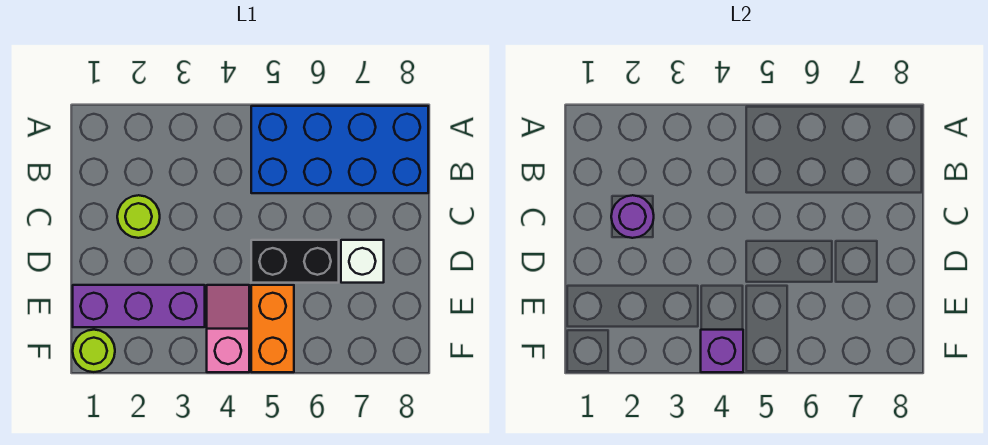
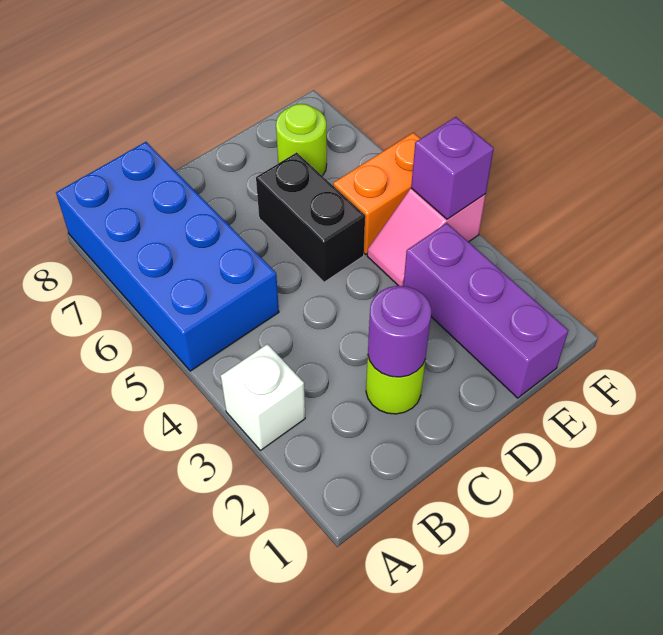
white 1x1 brick [341,240,384,283] -> white 1x1 brick moved to [221,344,305,450]
lime 1x1 round brick [73,330,115,372] -> lime 1x1 round brick moved to [276,104,327,176]

